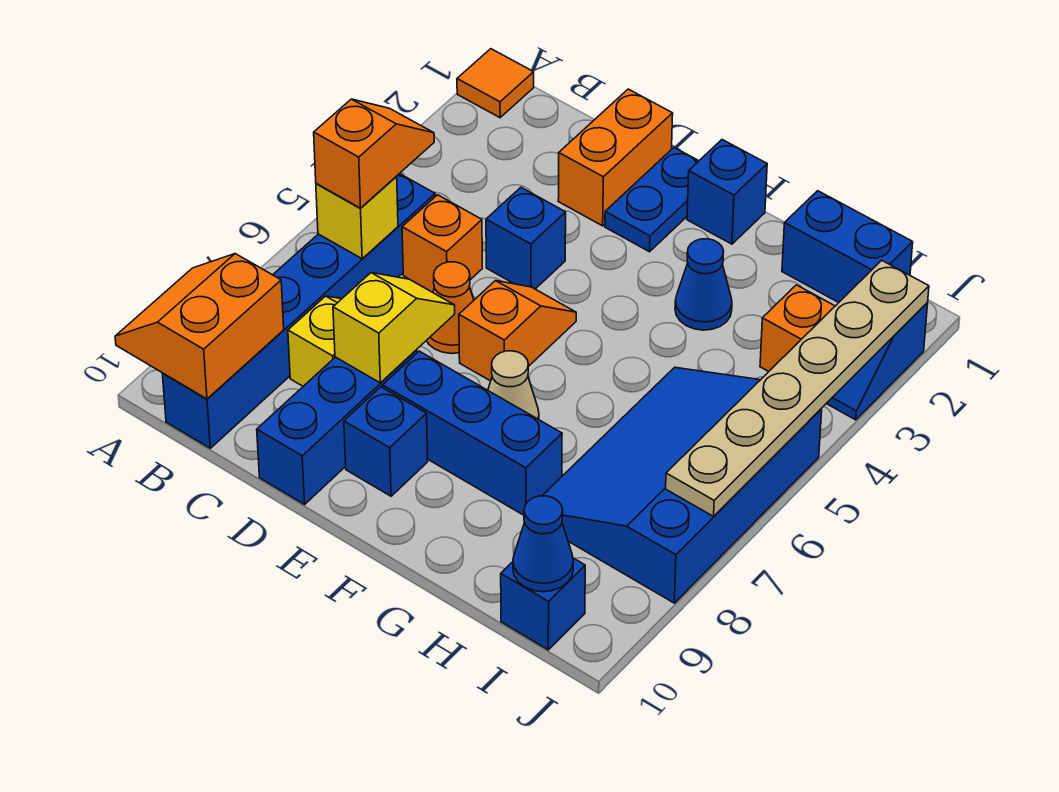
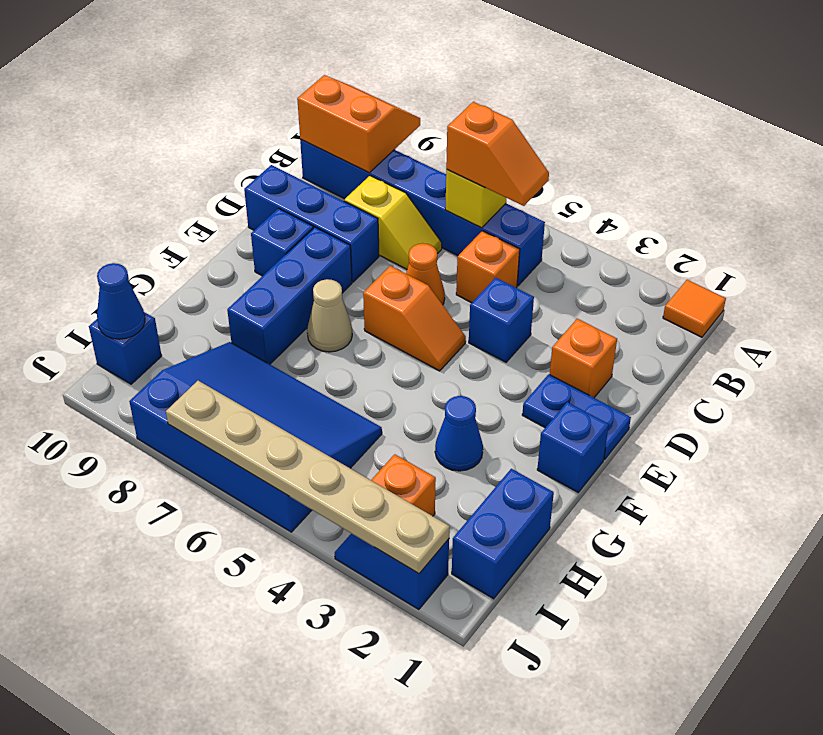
orange 1x2 brick [558,89,673,226] -> orange 1x1 brick [550,319,617,398]
yellow 1x2 slope [333,273,455,383] -> none

